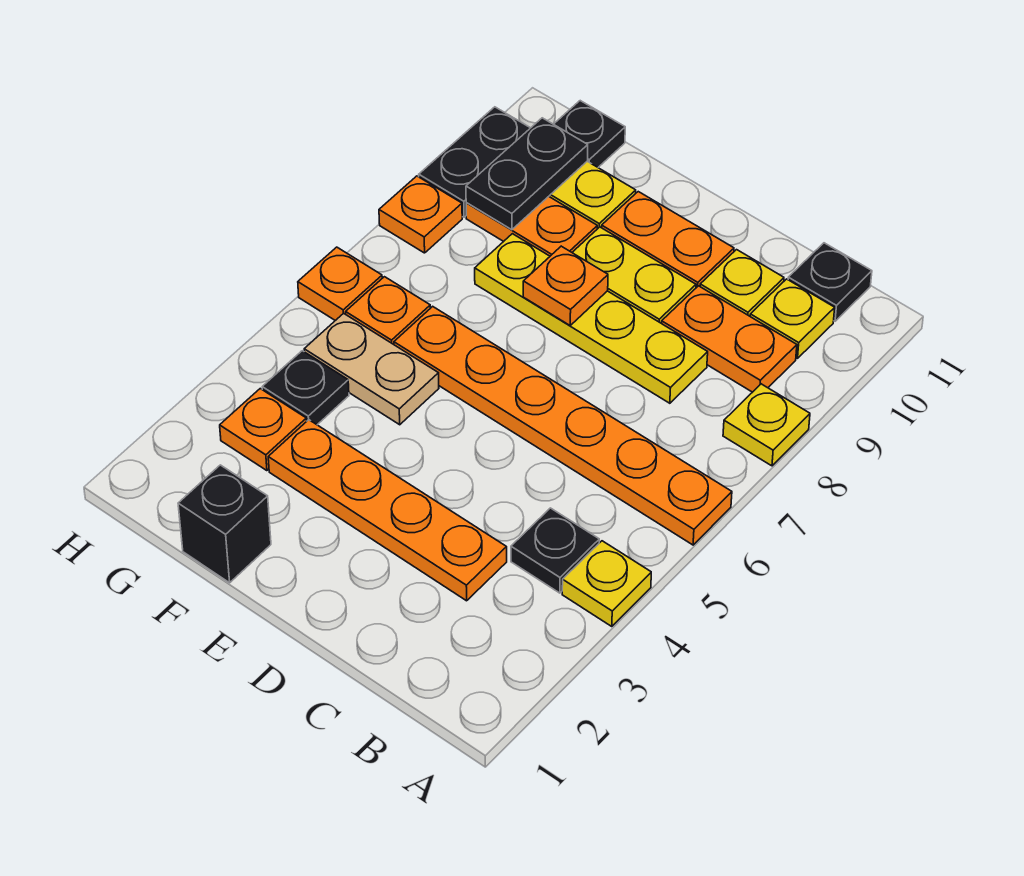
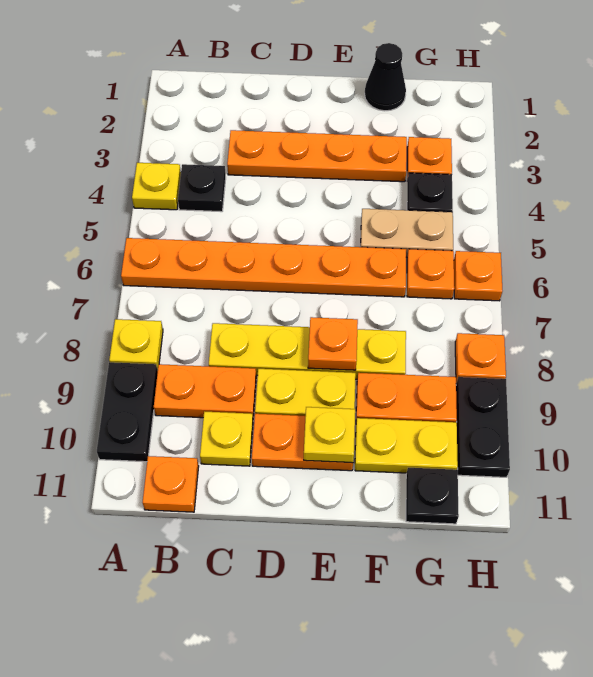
yellow 1x1 plate [750,279,835,359] -> yellow 1x1 plate moved to [304,407,355,463]
black 1x1 plate [788,243,872,321] -> orange 1x1 plate [142,456,199,512]
black 1x1 brick [178,465,271,583] -> black 1x1 cone [365,43,406,111]
black 1x2 plate [466,118,588,230] -> black 1x2 plate moved to [97,362,158,462]

